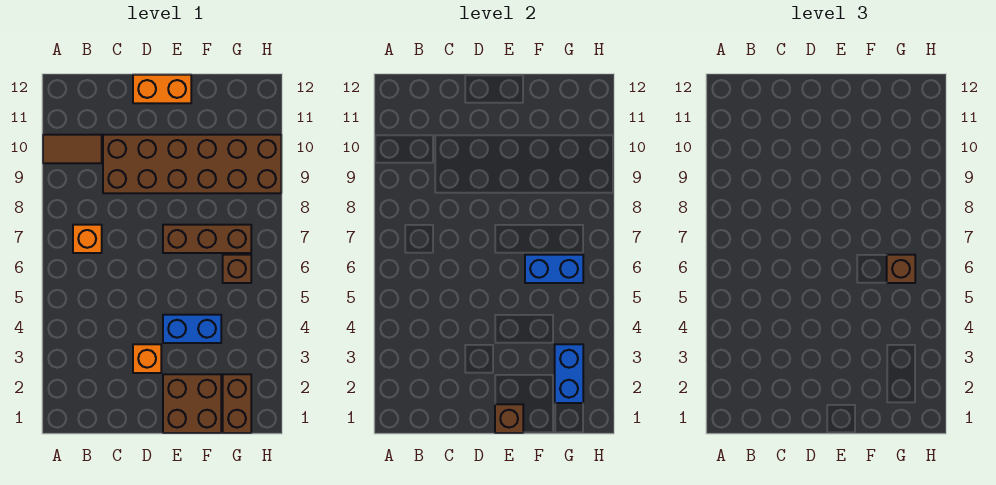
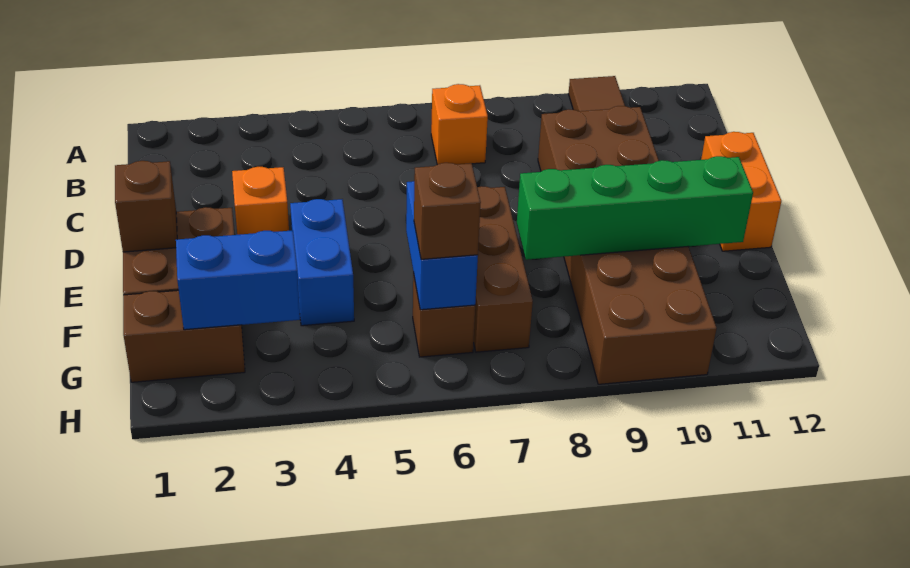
none -> green 1x4 brick [517,156,753,260]

